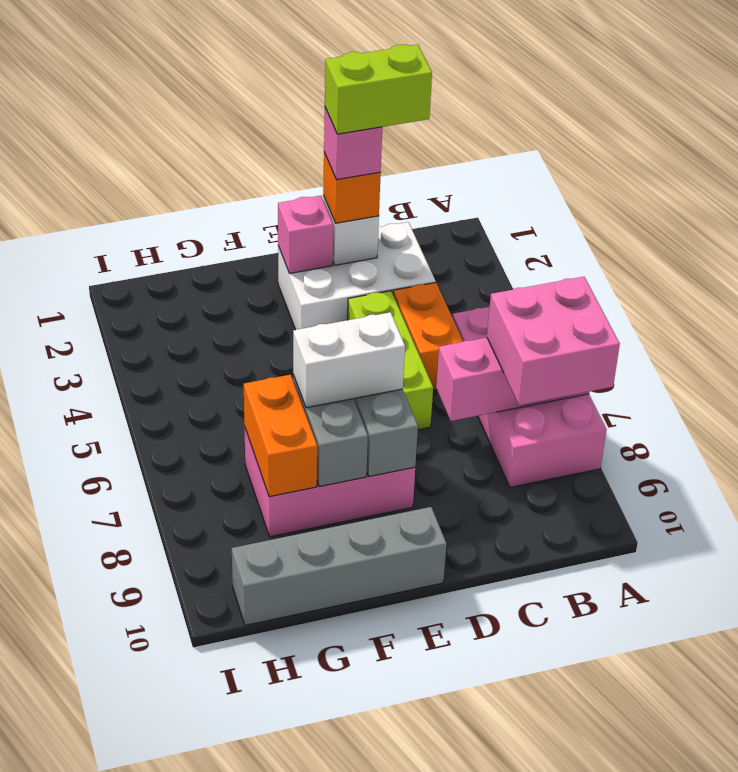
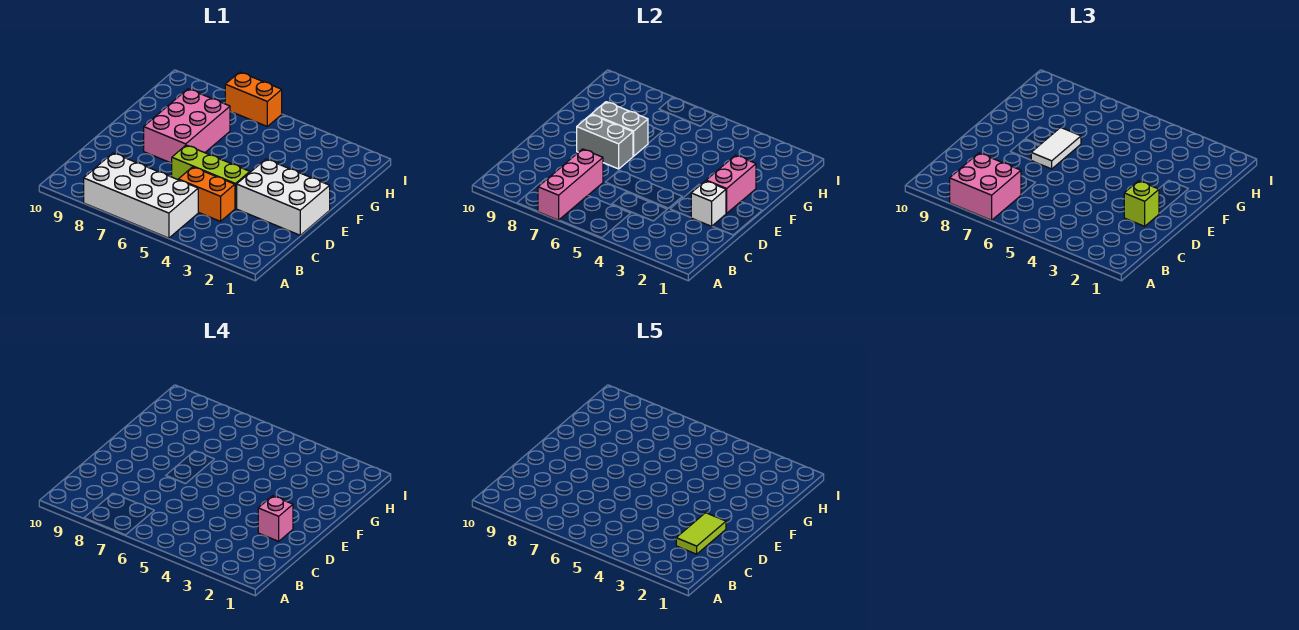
pink 2x4 brick [452,307,607,487] -> white 2x4 brick [84,153,198,238]
white 2x3 brick [278,222,435,330] -> white 2x3 brick turned to [237,159,330,235]
lime 1x2 brick [325,45,432,134] -> lime 1x2 tile [676,513,726,554]
orange 1x1 brick [323,152,381,223] -> lime 1x1 brick [1124,181,1159,226]
pink 1x1 brick [278,196,333,273] -> pink 1x2 brick [706,155,756,213]
white 1x2 brick [293,312,405,408] -> white 1x2 tile [1031,127,1081,169]
grey 1x4 brick [232,507,446,625] -> none
orange 1x2 brick [244,375,317,497] -> orange 1x2 brick moved to [225,72,282,126]

